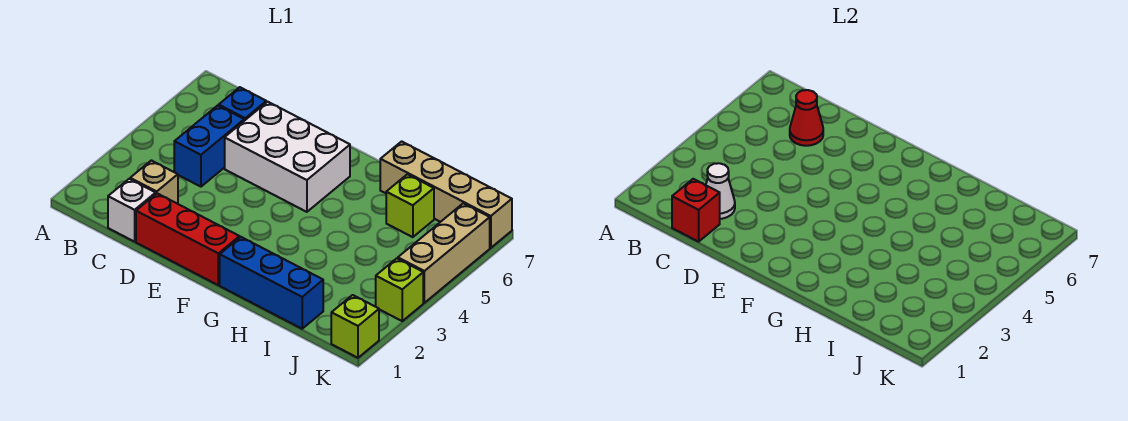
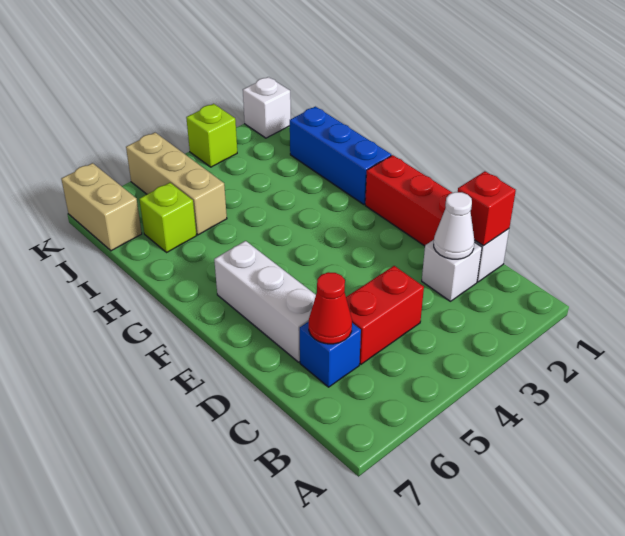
tan 1x1 brick [130,160,178,204] -> white 1x1 brick [422,240,482,301]
blue 1x2 brick [174,105,244,187] -> red 1x2 brick [346,266,424,364]
white 2x3 brick [225,102,350,212] -> white 1x3 brick [214,241,316,362]
tan 1x4 brick [380,141,512,248] -> tan 1x2 brick [61,163,142,251]
lime 1x1 brick [331,295,379,358] -> white 1x1 brick [243,77,291,138]
tan 1x3 brick [398,203,490,303] -> tan 1x3 brick turned to [126,133,227,235]

